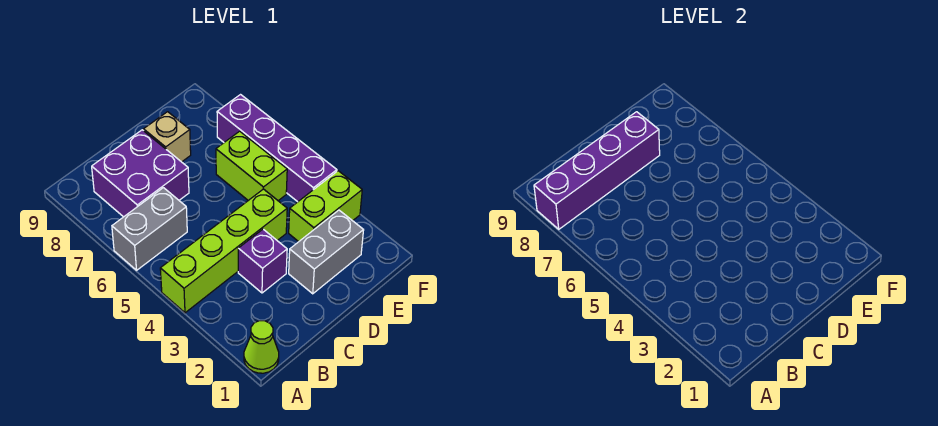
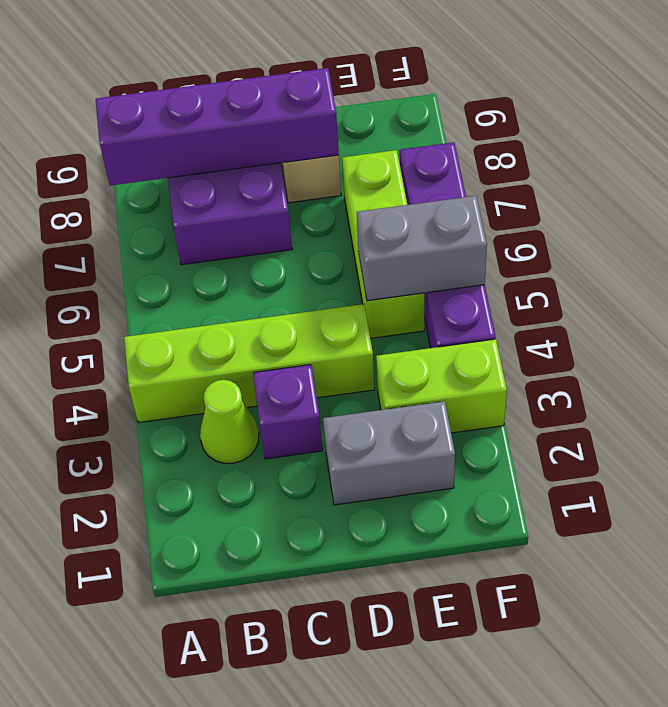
lime 1x1 cone [244,321,279,373] -> lime 1x1 cone moved to [200,380,259,463]
grey 1x2 brick [112,188,187,270] -> grey 1x2 brick moved to [357,196,487,301]
lime 1x2 brick [216,131,287,201] -> lime 1x3 brick [342,150,424,338]

